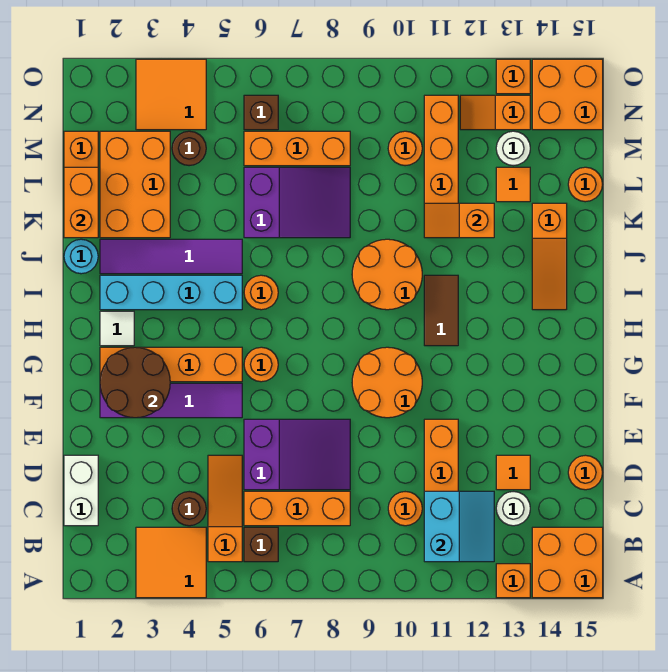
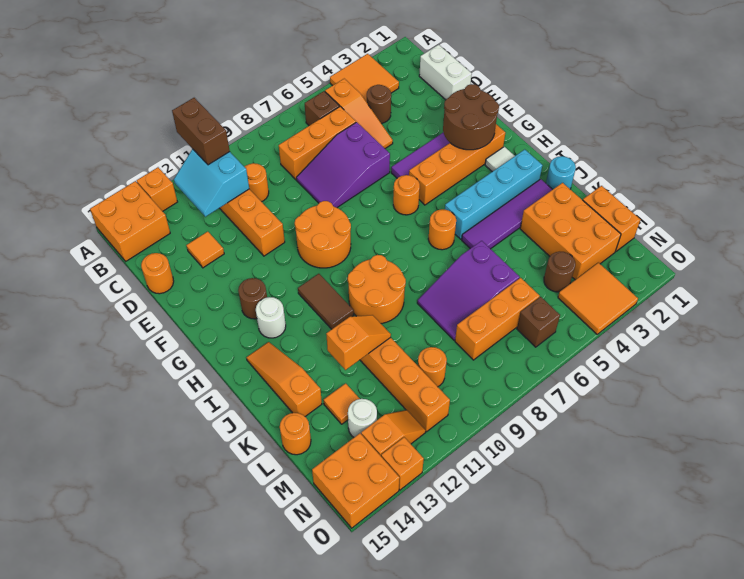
none -> brown 1x2 brick [172,98,230,165]
white 1x1 round brick [496,492,530,526] -> white 1x1 round brick moved to [256,297,286,338]
none -> brown 1x1 round brick [238,278,267,319]
orange 1x2 brick [64,167,98,238] -> none

